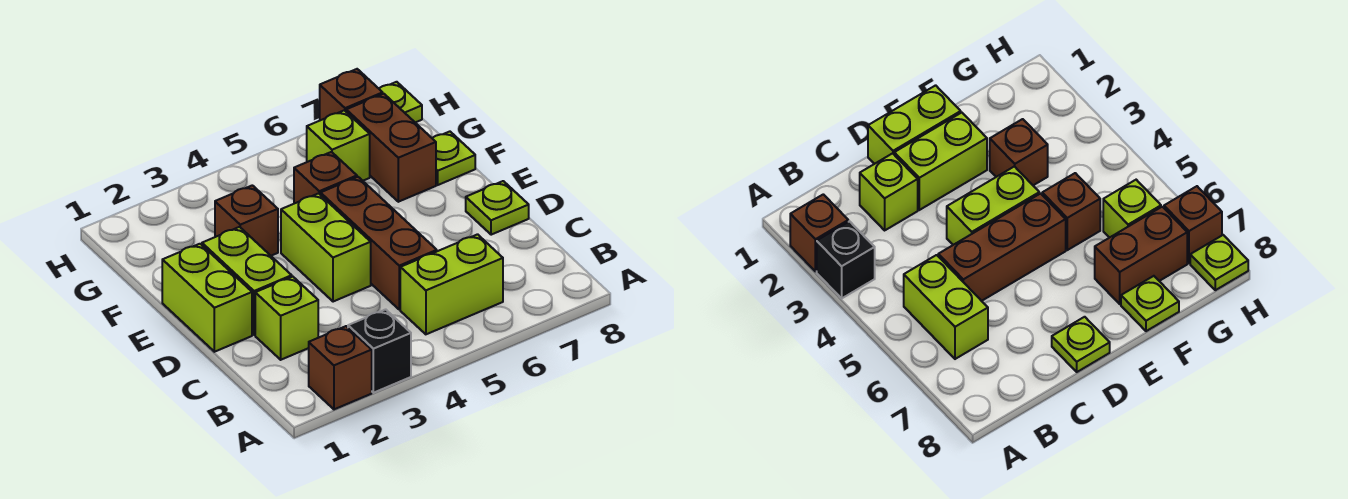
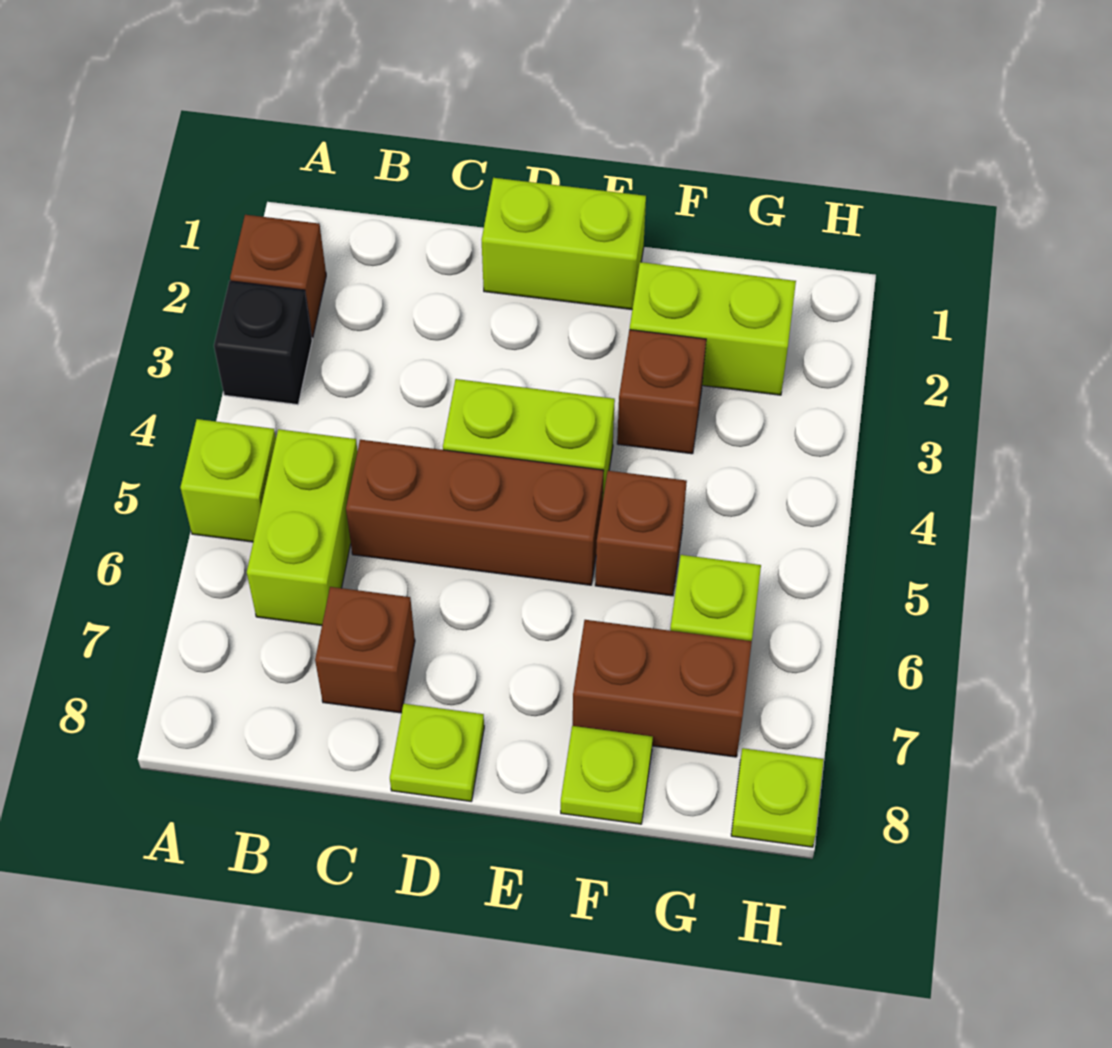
lime 1x1 brick [255,277,318,360] -> lime 1x1 brick moved to [180,419,276,542]
lime 1x2 brick [202,227,292,335] -> lime 1x2 brick moved to [630,262,796,395]
brown 1x1 brick [320,69,383,120] -> brown 1x1 brick moved to [315,587,415,713]

